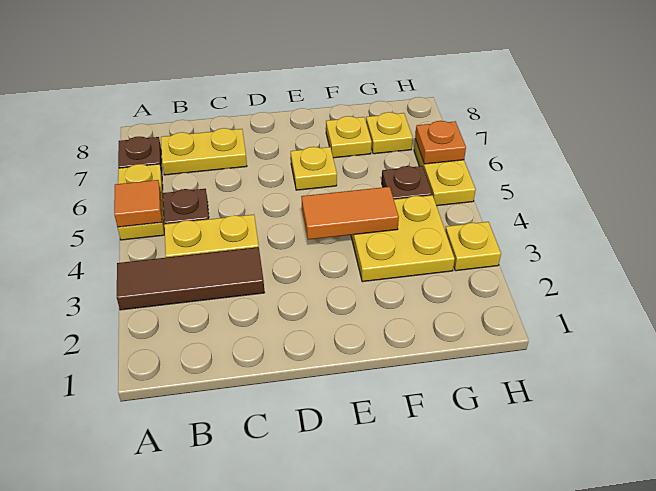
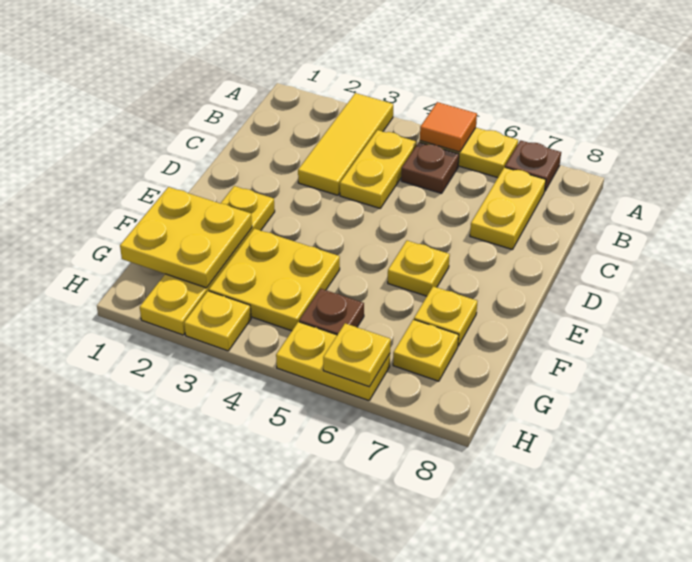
brown 1x3 tile [117,247,265,310] -> yellow 1x3 tile [298,93,393,195]
none -> yellow 1x4 plate [140,186,275,335]
orange 1x2 tile [301,187,399,240] -> none
none -> yellow 2x2 plate [120,187,252,288]
orange 1x1 plate [415,121,466,164] -> yellow 1x1 plate [323,323,391,387]

